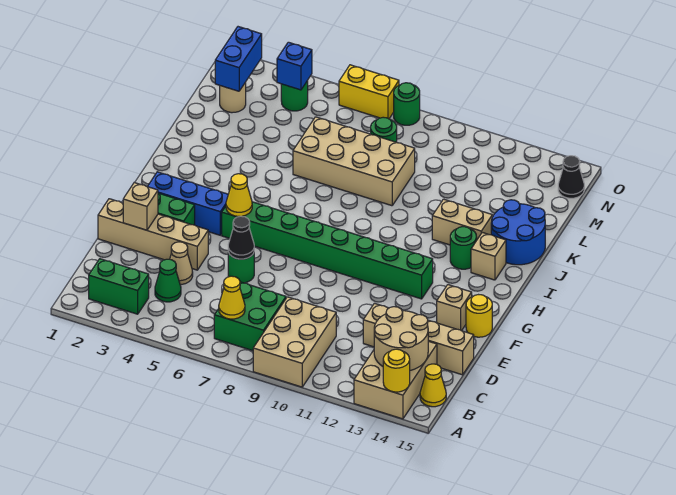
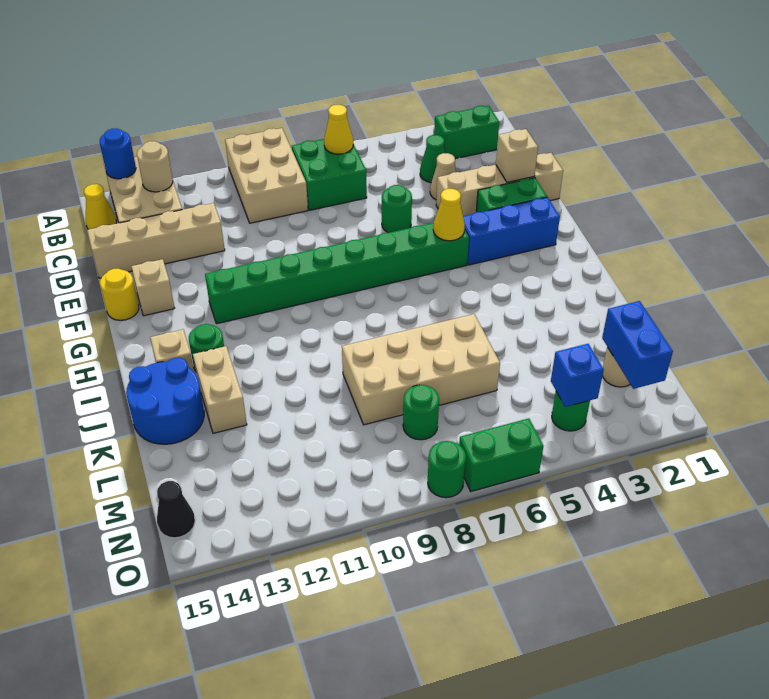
yellow 1x1 round brick [383,349,410,392] -> blue 1x1 round brick [100,128,136,179]
tan 2x2 round brick [374,307,428,370] -> tan 1x1 round brick [137,141,173,192]
black 1x1 cone [228,216,254,259] -> none
tan 1x2 brick [432,199,492,245] -> tan 1x2 brick turned to [193,346,247,433]
yellow 1x2 brick [339,65,399,119] -> green 1x2 brick [459,418,543,491]

